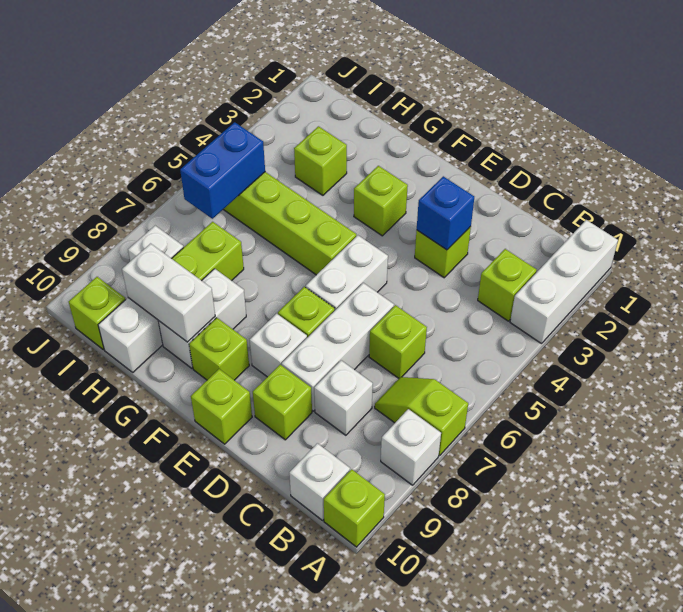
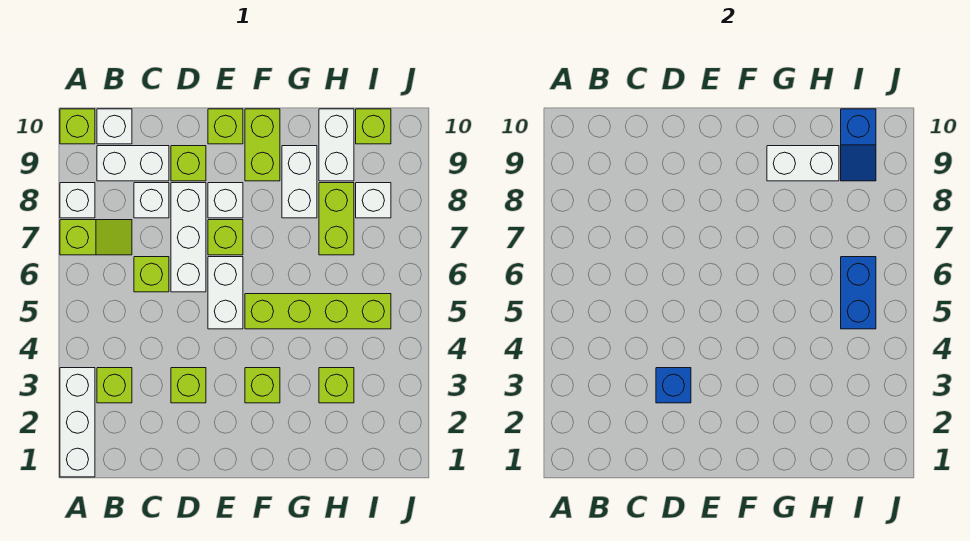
none -> white 1x2 brick [97,146,169,181]
lime 1x1 brick [189,318,249,380] -> lime 1x2 brick [245,109,280,181]
none -> blue 1x2 slope [841,109,876,181]

